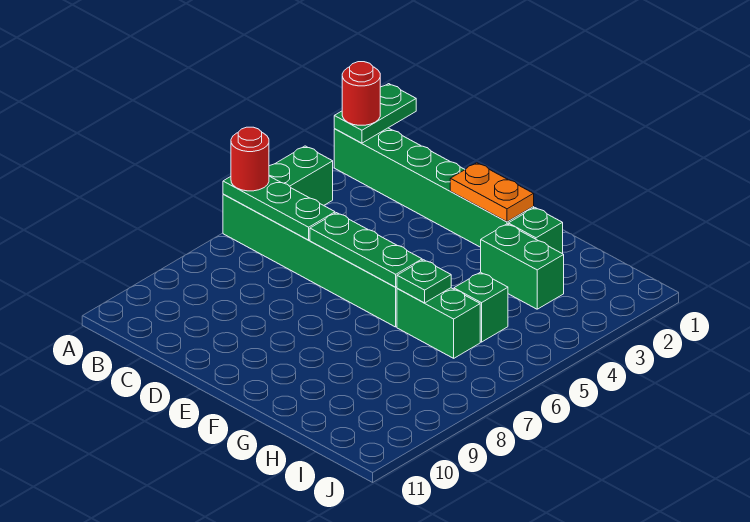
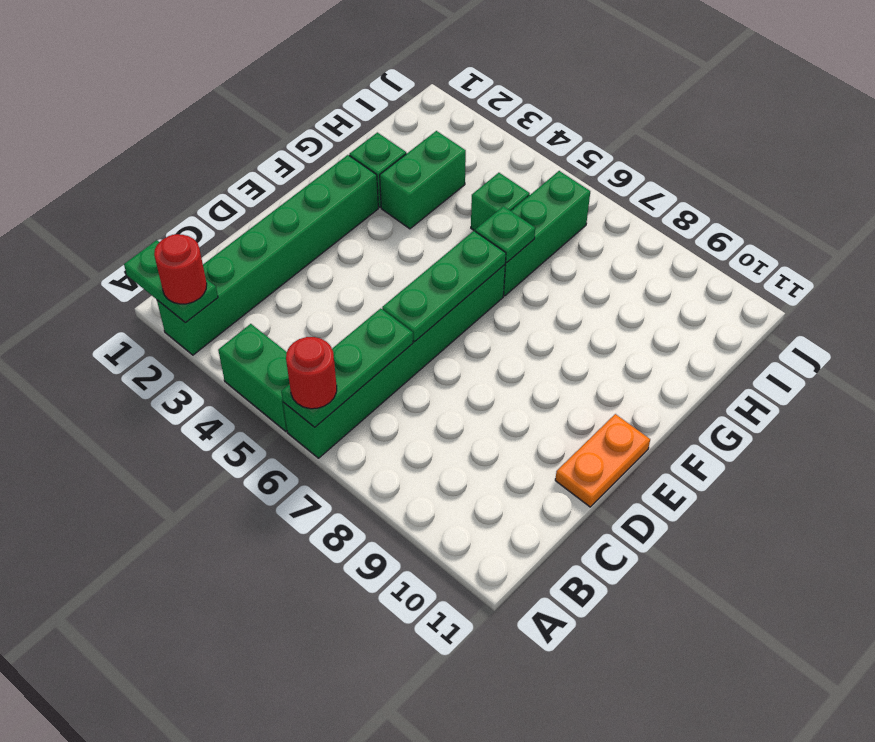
orange 1x2 plate [450,163,534,222] -> orange 1x2 plate moved to [555,414,650,507]
green 1x2 brick [397,288,480,358] -> green 1x3 brick [503,171,590,296]

